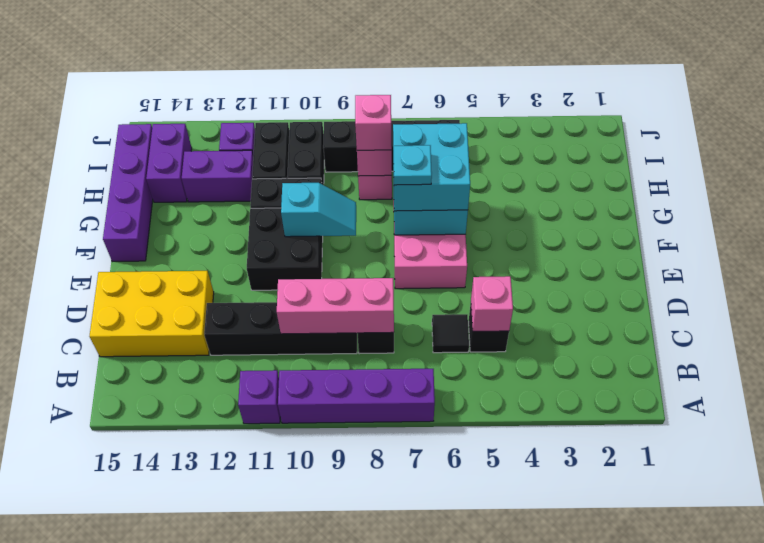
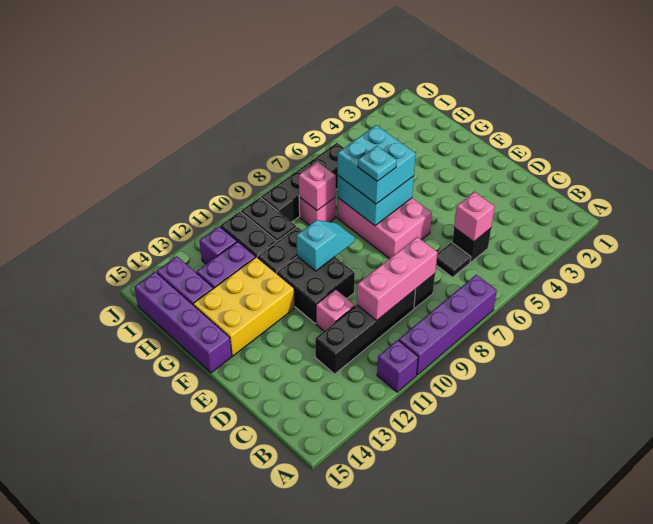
yellow 2x3 brick [90,271,214,357] -> yellow 2x3 brick moved to [193,257,295,356]
pink 1x1 brick [355,95,392,150] -> pink 1x1 brick moved to [316,289,355,331]

